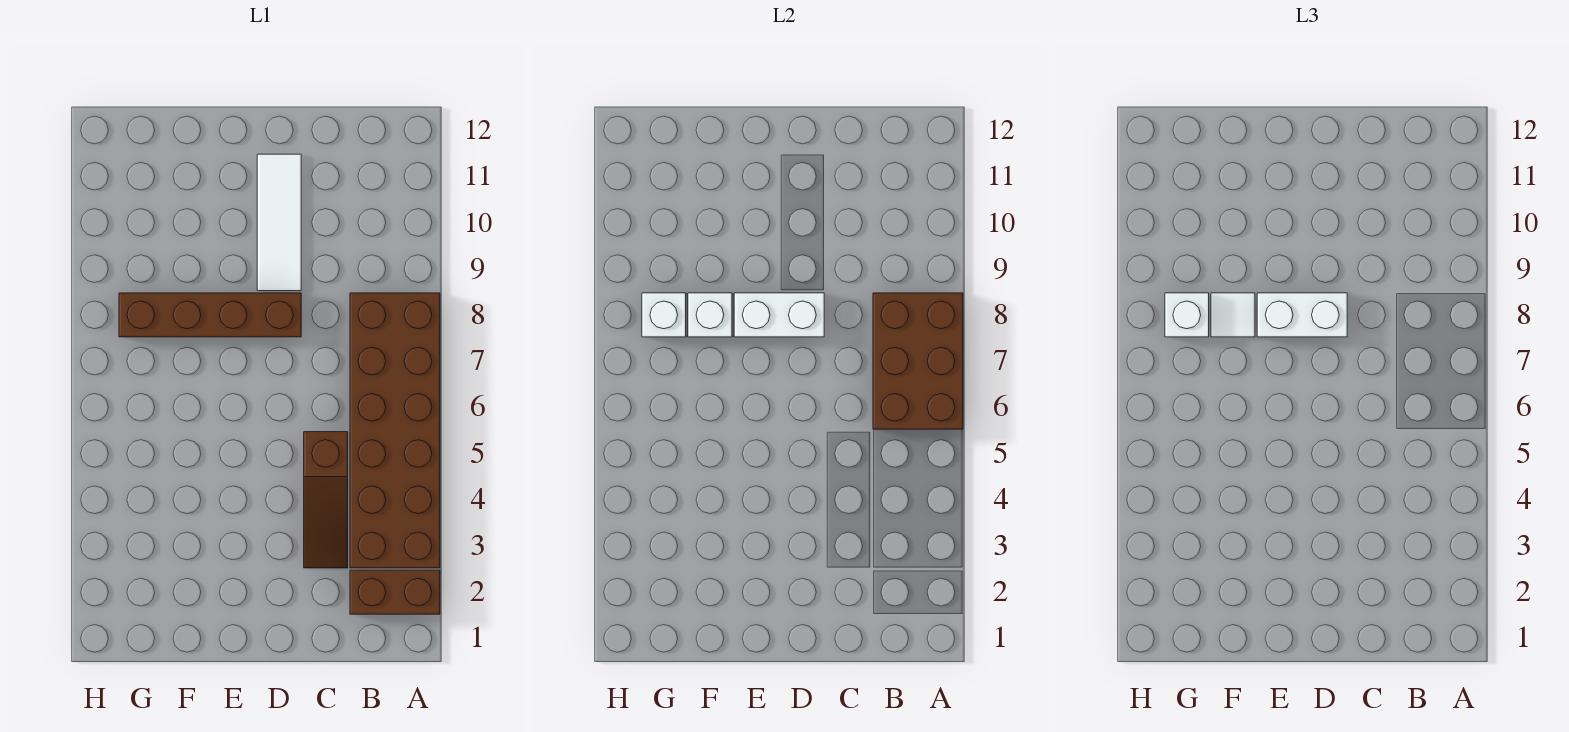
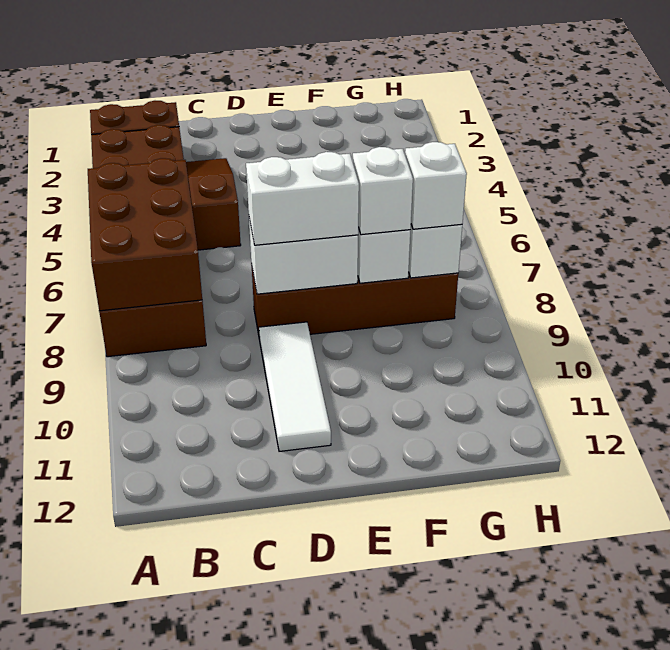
white 1x1 tile [1211,293,1255,337] -> white 1x1 brick [353,147,413,235]

